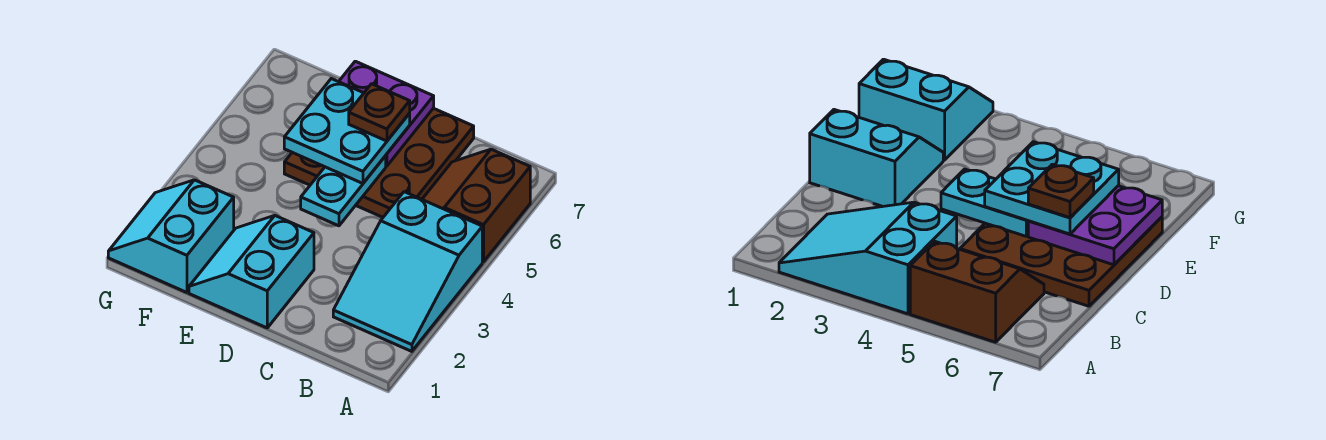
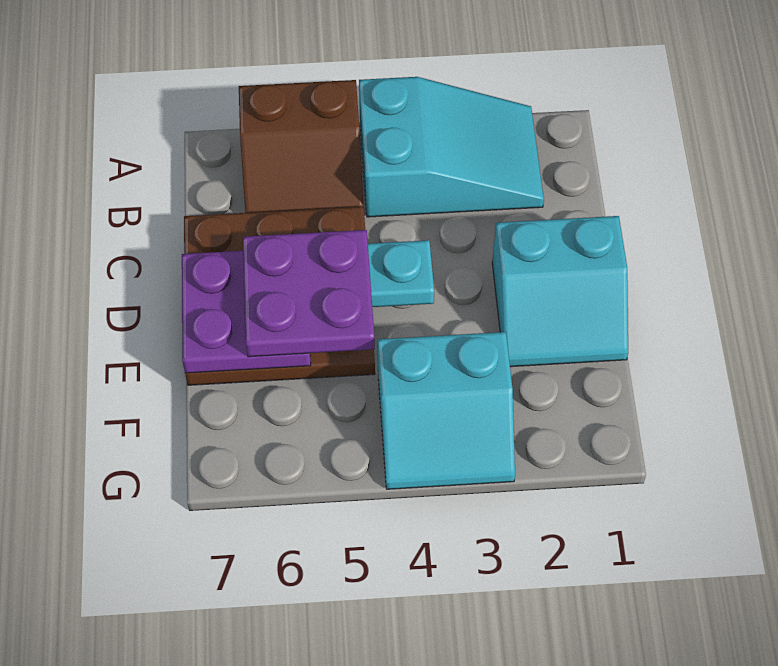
cyan 2x2 plate [284,79,410,183] -> purple 2x2 plate [243,230,375,357]
brown 1x1 plate [349,84,410,141] -> none
cyan 2x2 slope [108,180,234,292] -> cyan 2x2 slope moved to [378,332,515,489]

